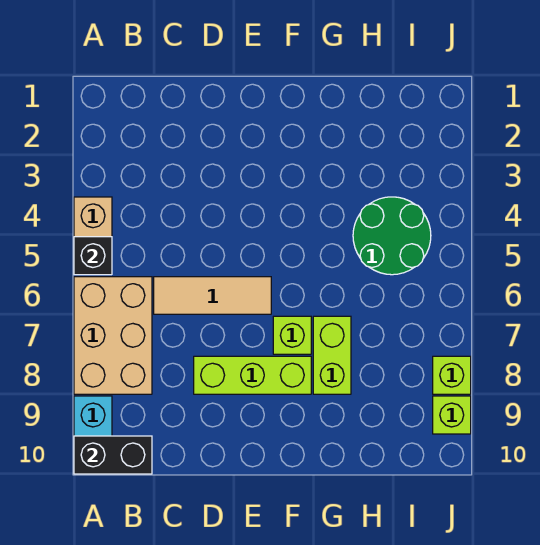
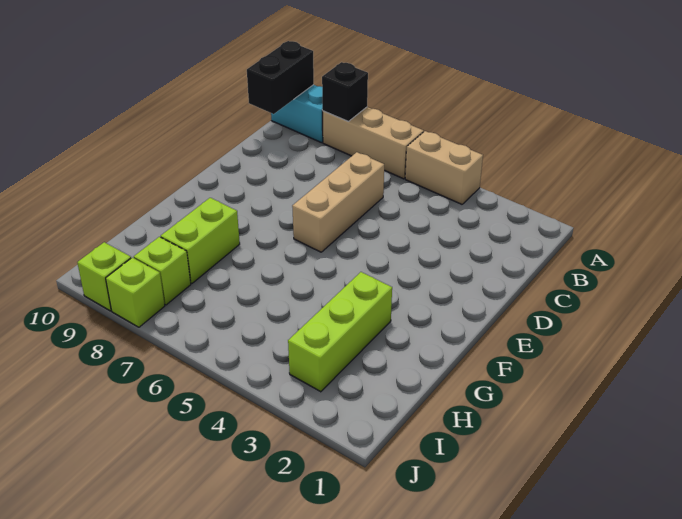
black 1x1 brick [74,237,112,275] -> black 1x1 brick moved to [322,62,368,121]
tan 2x3 brick [74,277,152,394] -> tan 1x3 brick [323,107,424,179]
tan 1x3 tile [154,277,271,314] -> tan 1x3 brick [292,152,384,252]
lime 1x3 brick [194,356,311,394] -> lime 1x3 brick moved to [288,272,392,392]
lime 1x1 brick [273,316,311,354] -> lime 1x1 brick moved to [134,237,191,305]
lime 1x2 brick [313,316,351,394] -> lime 1x2 brick turned to [161,198,240,284]
green 2x2 round brick [353,197,431,275] -> none

